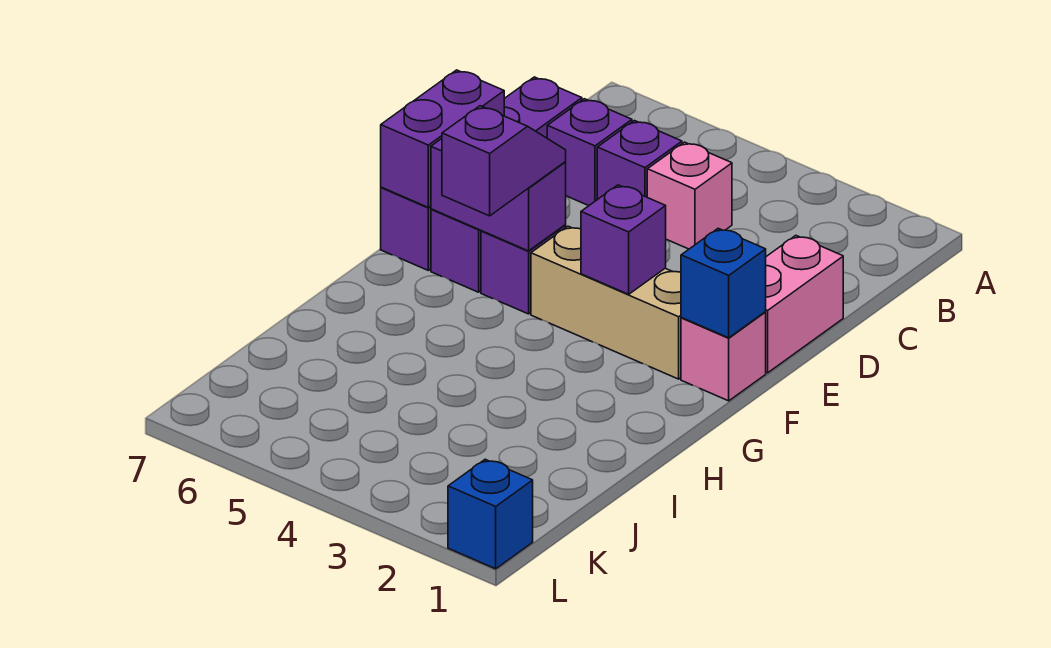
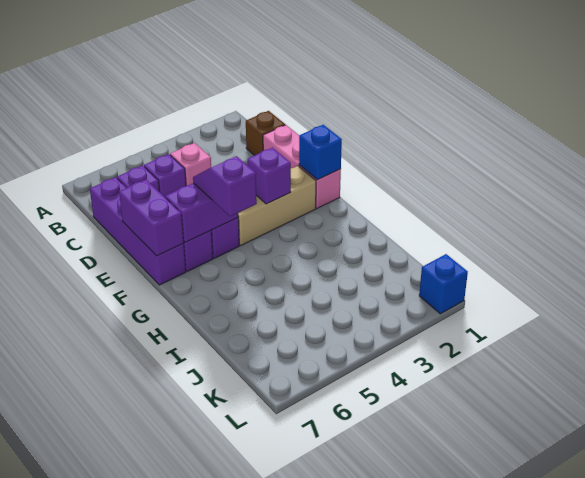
none -> brown 1x1 brick [246,111,285,156]

